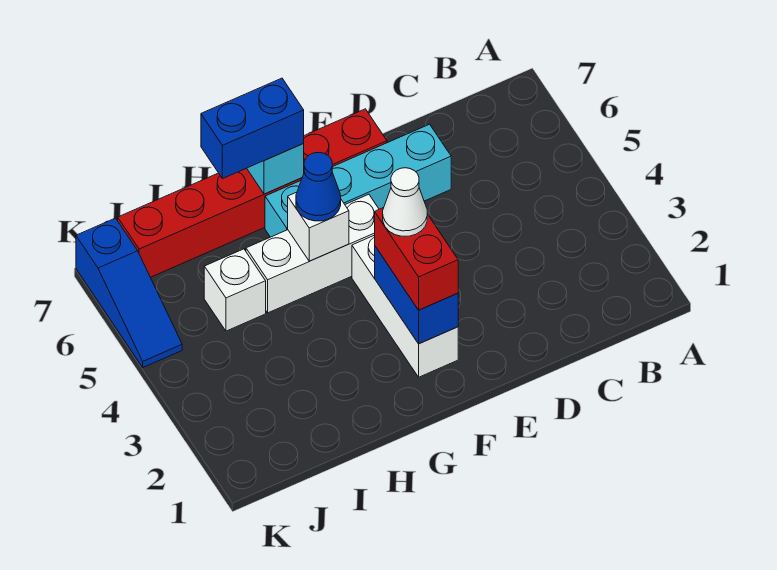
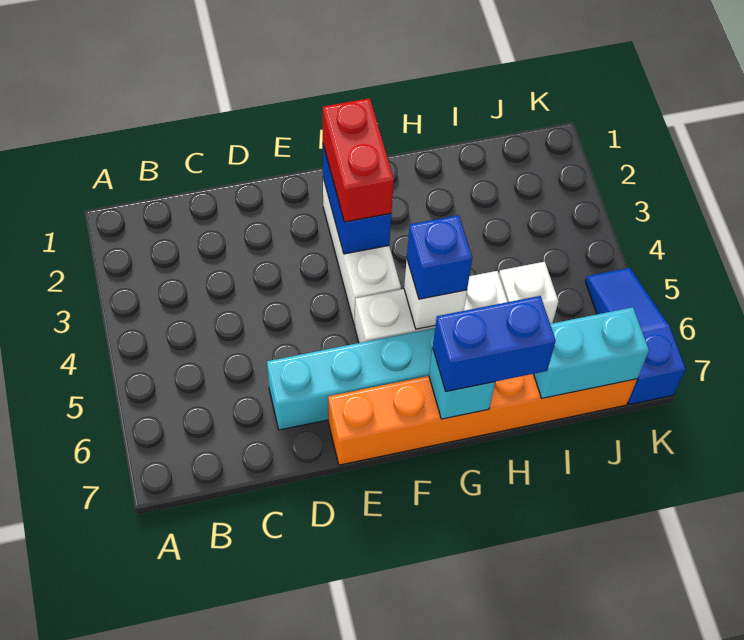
red 1x6 brick [118,109,387,277] -> orange 1x6 brick [328,374,637,465]
white 1x1 cone [383,168,427,236] -> none
blue 1x1 cone [296,152,341,221] -> blue 1x1 brick [407,215,472,299]
none -> cyan 1x2 brick [534,307,649,398]

